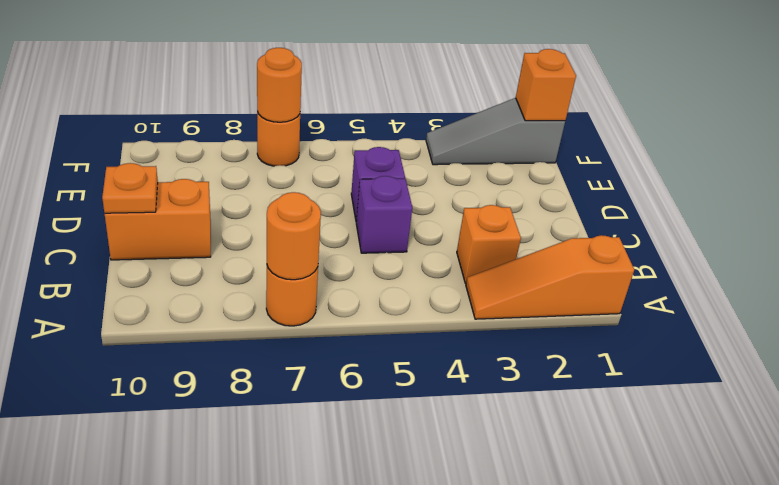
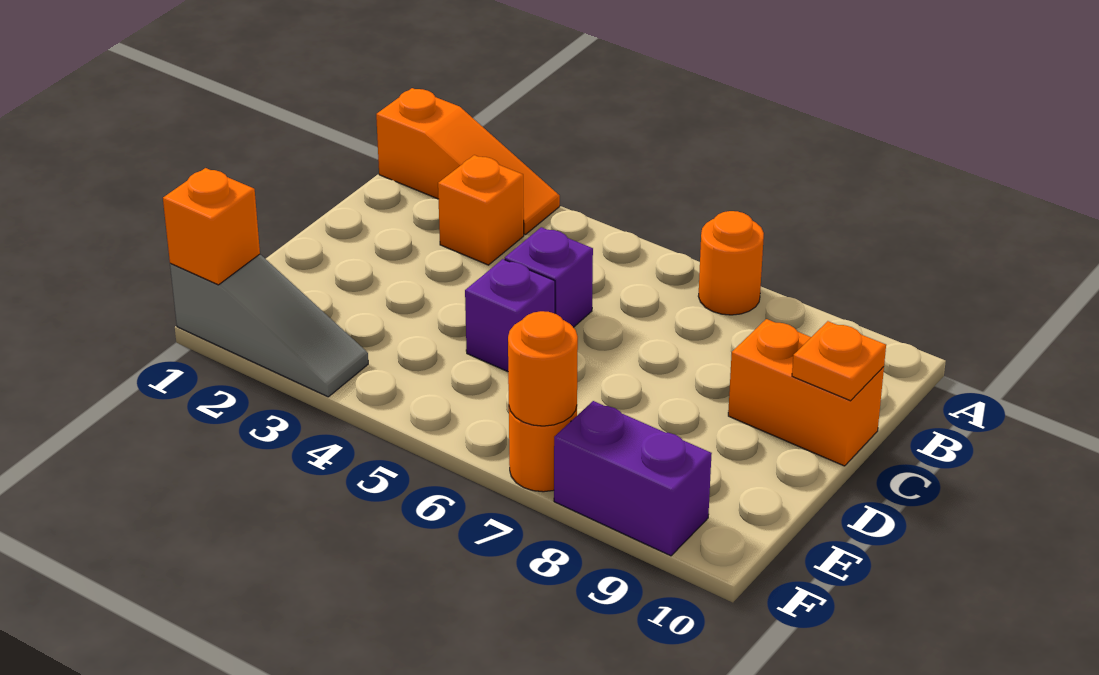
orange 1x1 round brick [267,192,321,280] -> none
none -> purple 1x2 brick [554,401,712,556]

